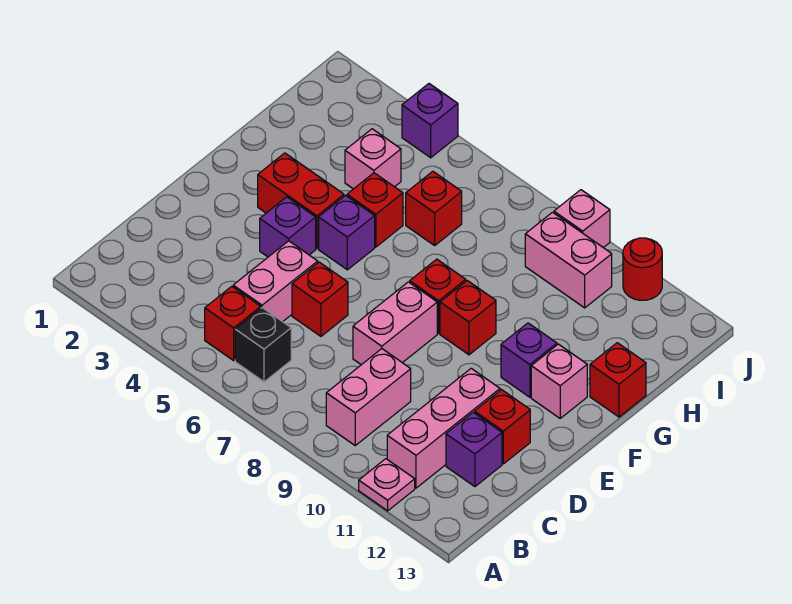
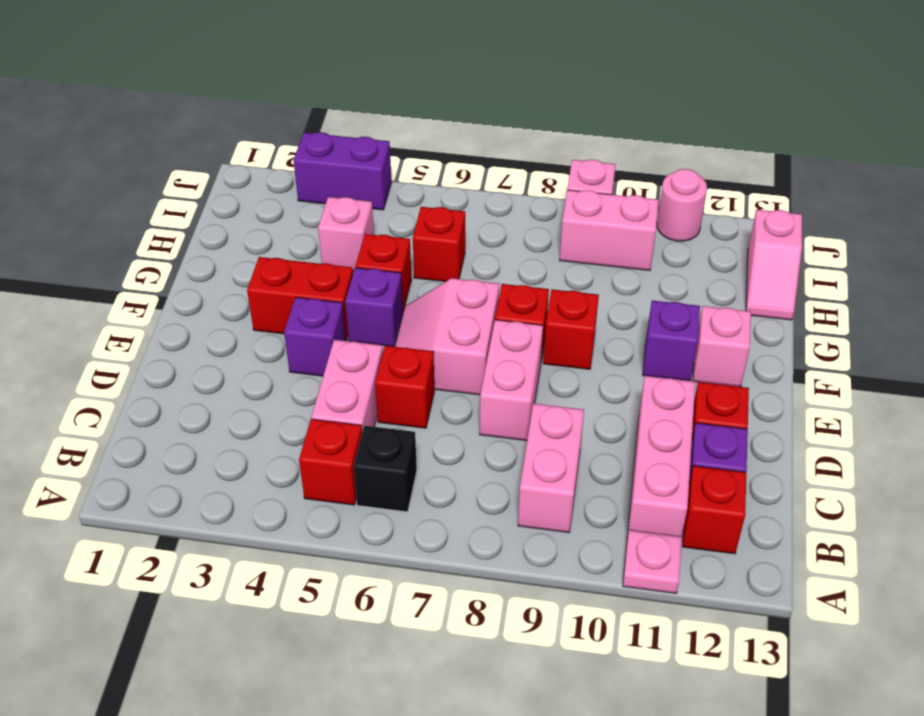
none -> pink 2x2 slope [395,278,499,395]
red 1x1 brick [590,343,646,417] -> red 1x1 brick moved to [682,466,746,554]
none -> pink 1x2 slope [746,210,802,320]
purple 1x1 brick [402,84,458,158] -> purple 1x2 brick [294,132,392,210]
red 1x1 round brick [623,238,662,300] -> pink 1x1 round brick [657,169,707,241]

